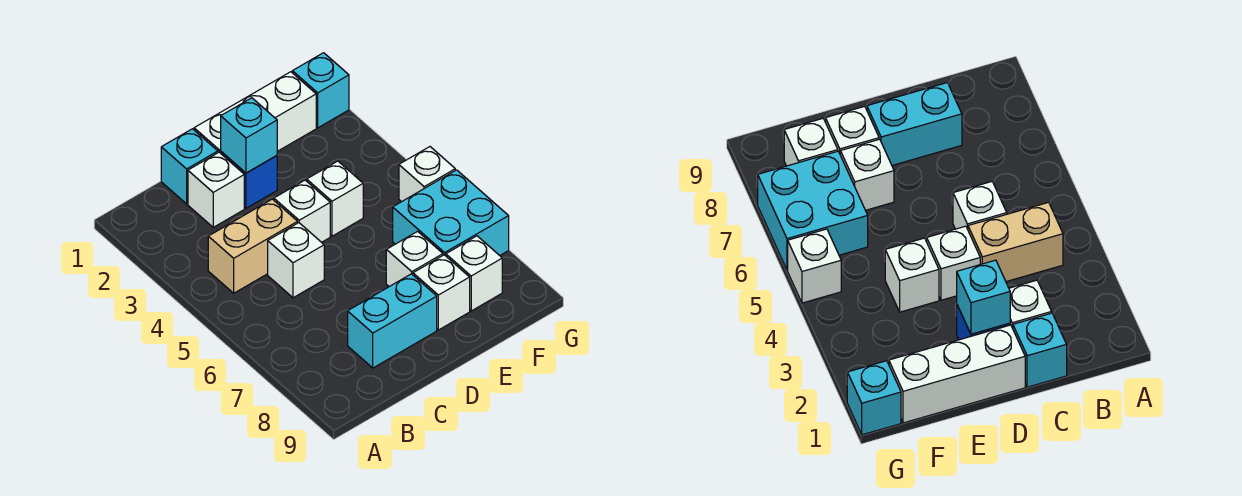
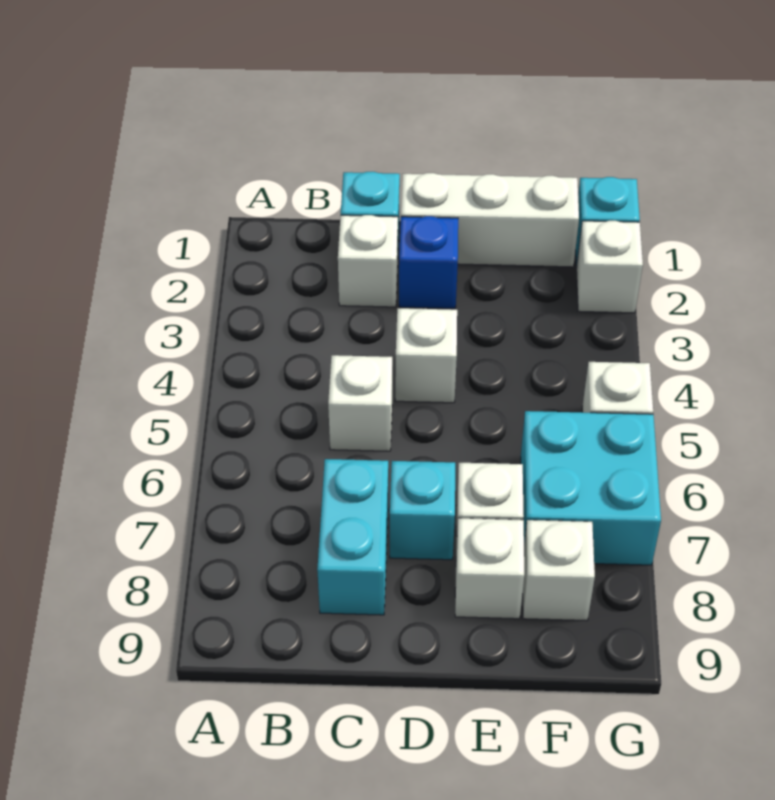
tan 1x2 brick [208,199,298,293] -> none
cyan 1x2 brick [348,274,437,368] -> cyan 1x2 brick turned to [317,459,388,615]
cyan 1x1 brick [221,98,277,173] -> cyan 1x1 brick moved to [390,461,455,560]
white 1x1 brick [307,161,363,236] -> white 1x1 brick moved to [576,221,643,313]

